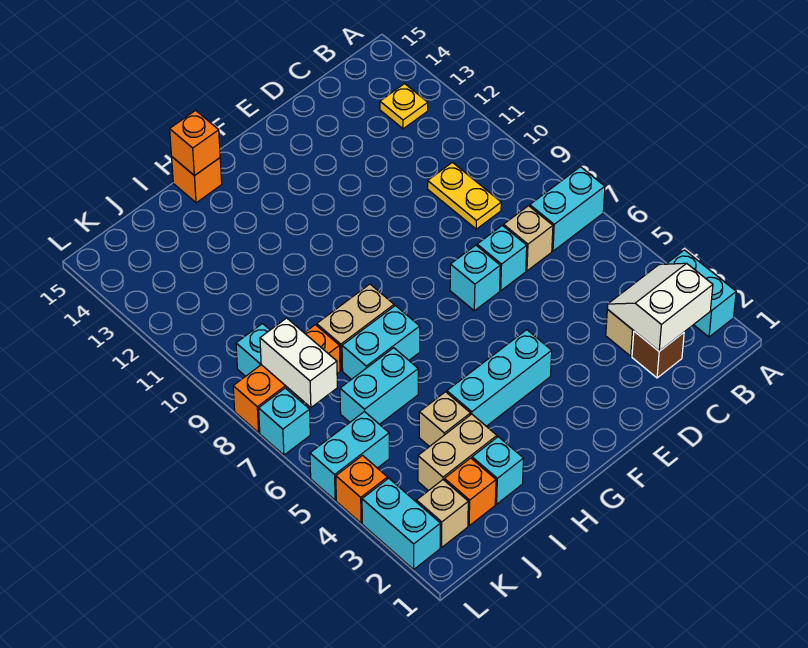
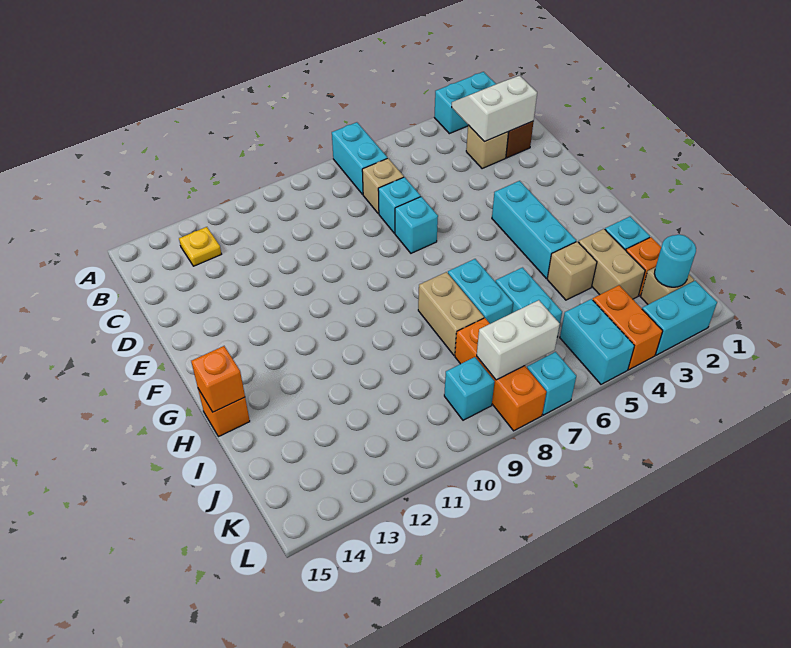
white 2x2 slope [607,263,713,351] -> white 2x2 slope turned to [452,76,537,142]
yellow 1x2 plate [428,162,501,229] -> none
none -> cyan 1x1 round brick [654,235,696,287]
orange 1x1 brick [336,455,388,523] -> orange 1x2 brick [593,285,663,370]

